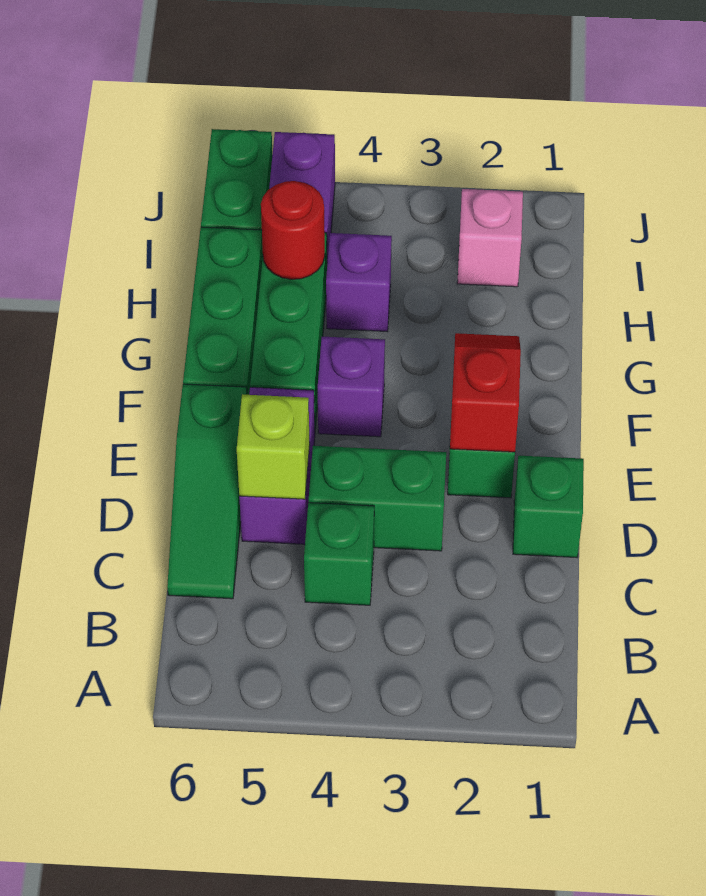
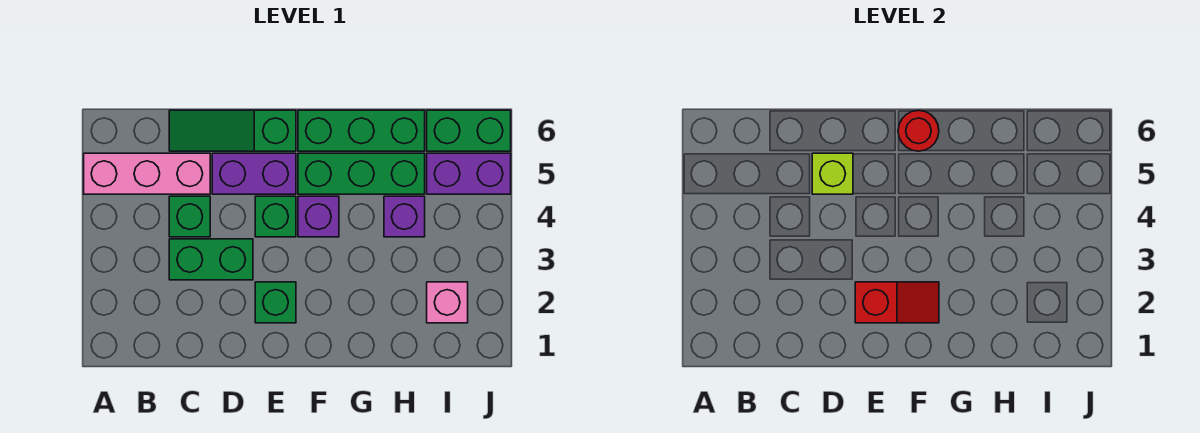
none -> pink 1x3 brick [84,153,210,194]
green 1x1 brick [513,456,584,557] -> green 1x1 brick moved to [255,196,296,237]
green 1x2 brick [309,446,446,551] -> green 1x2 brick turned to [169,239,253,280]
red 1x1 round brick [261,181,325,279] -> red 1x1 round brick moved to [898,111,939,151]

